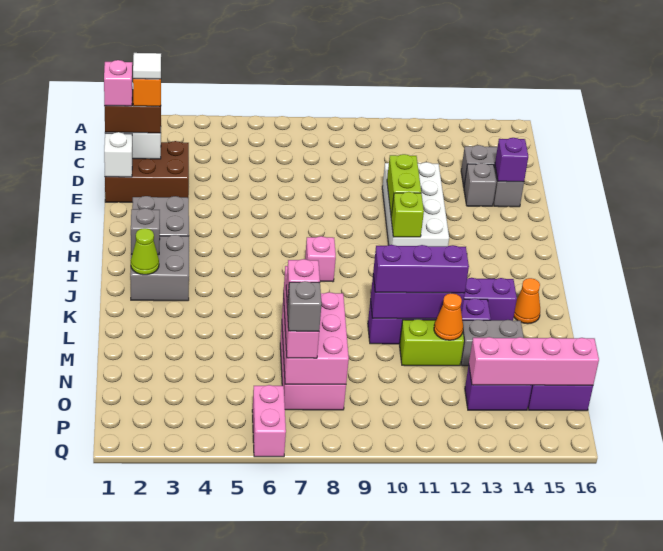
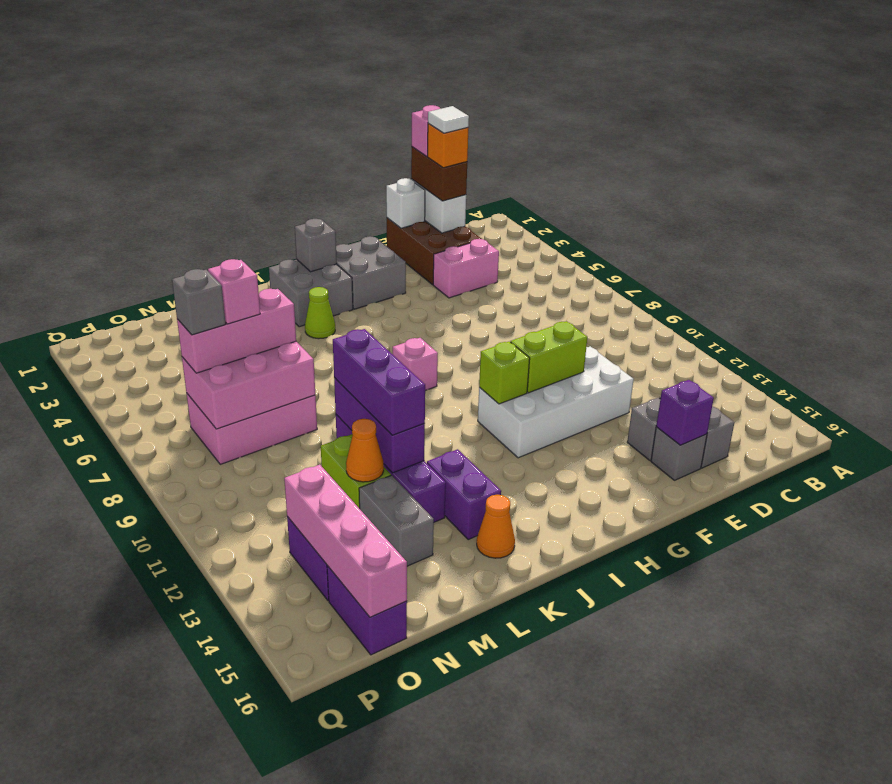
lime 1x1 cone [131,228,159,275] -> lime 1x1 cone moved to [305,287,335,339]
pink 1x2 brick [252,385,286,457] -> pink 1x2 brick moved to [433,239,499,298]

